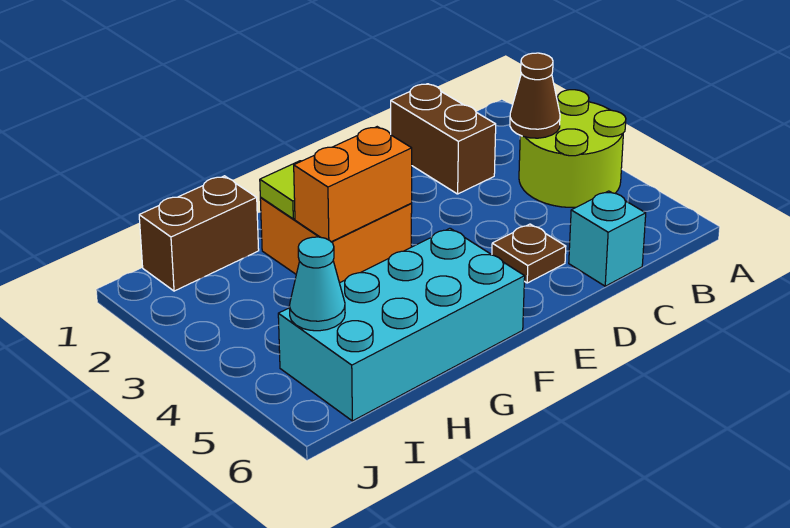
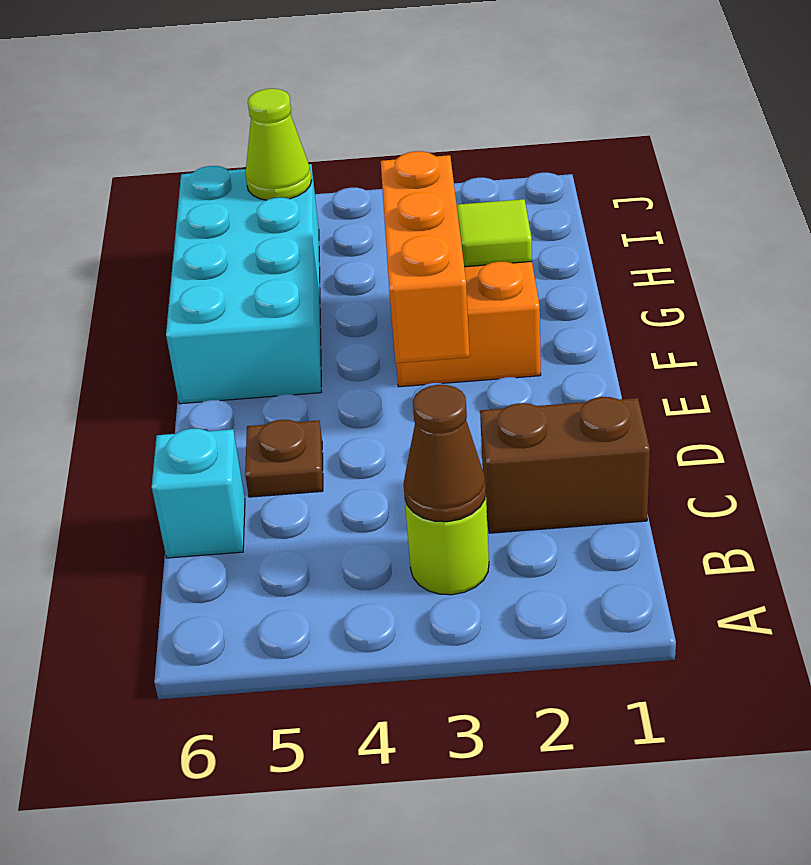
lime 2x2 round brick [519,90,626,207] -> lime 1x1 round brick [405,494,489,595]
orange 1x2 brick [294,127,412,242] -> orange 1x3 brick [381,151,470,363]
brown 1x2 brick [139,176,259,291] -> none
cyan 1x1 cone [289,237,345,331] -> lime 1x1 cone [245,89,312,200]

